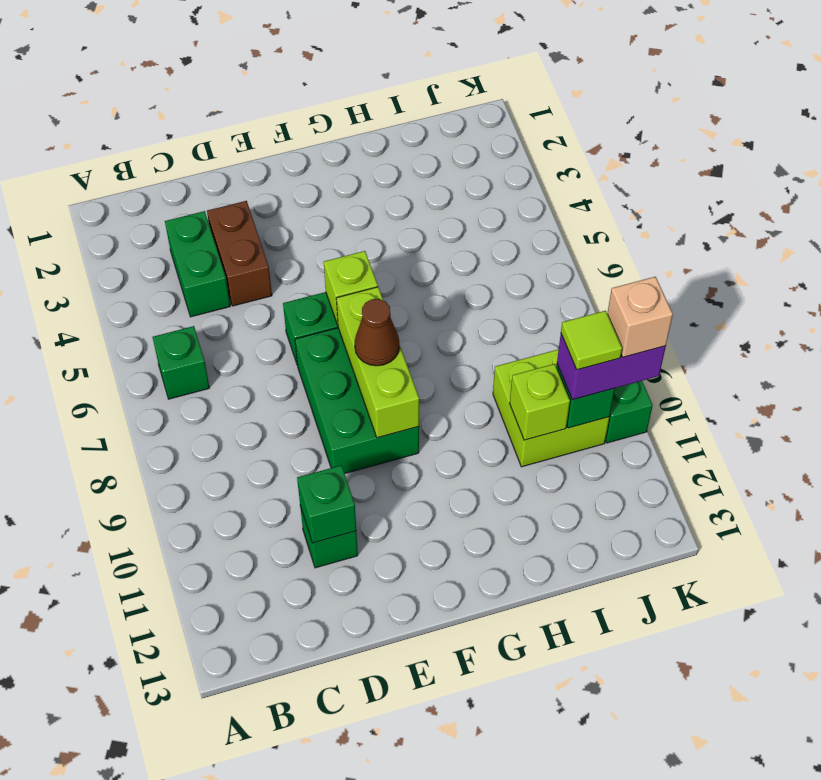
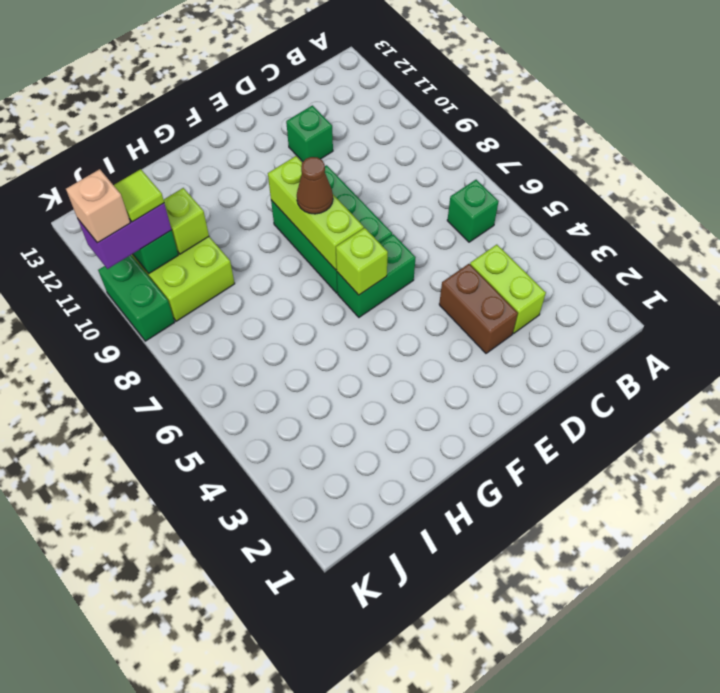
green 1x2 brick [165,211,230,317] -> lime 1x2 brick [470,245,546,333]
green 1x1 brick [297,465,356,543] -> none

